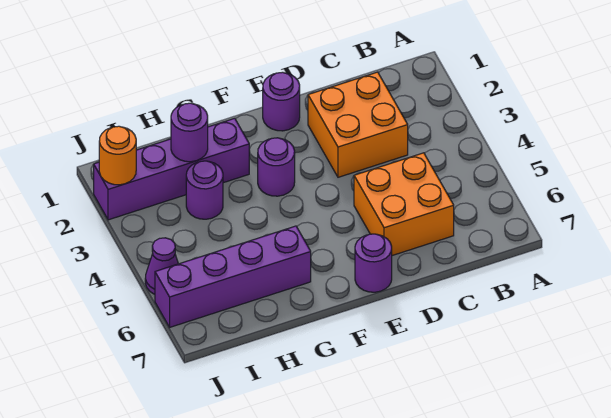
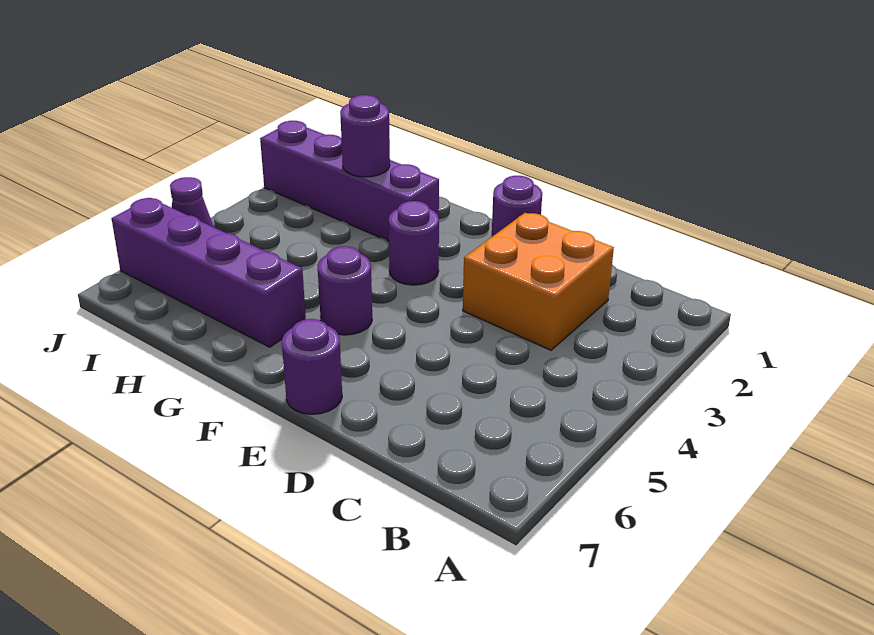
orange 2x2 brick [354,153,454,256] -> none
purple 1x1 round brick [186,161,223,219] -> purple 1x1 round brick moved to [317,246,372,335]
orange 1x1 round brick [99,126,136,185] -> none

